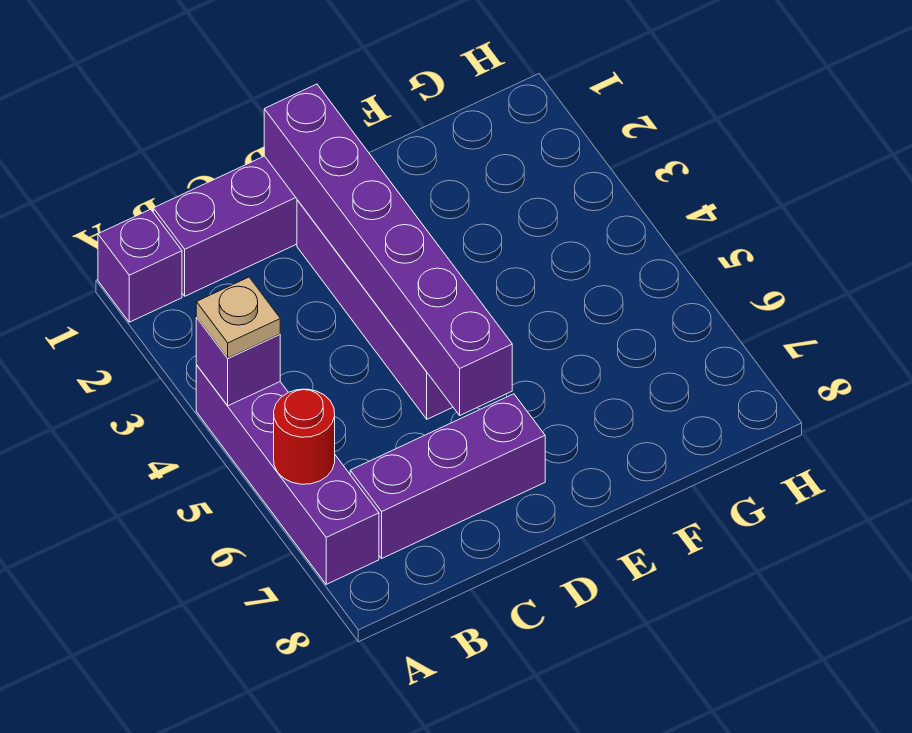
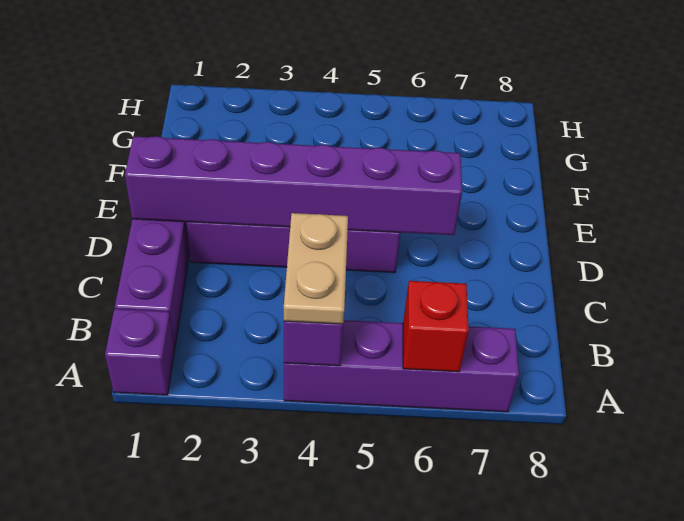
tan 1x1 plate [196,277,280,358] -> tan 1x2 plate [284,213,348,324]
red 1x1 round brick [274,389,335,484] -> red 1x1 brick [403,281,469,372]
purple 1x3 brick [350,394,545,558] -> none

